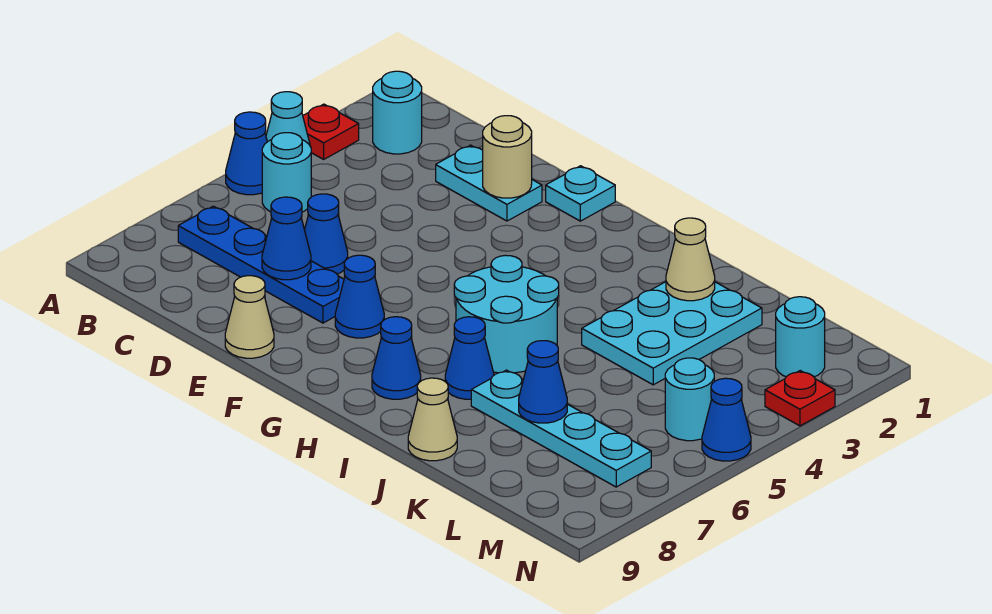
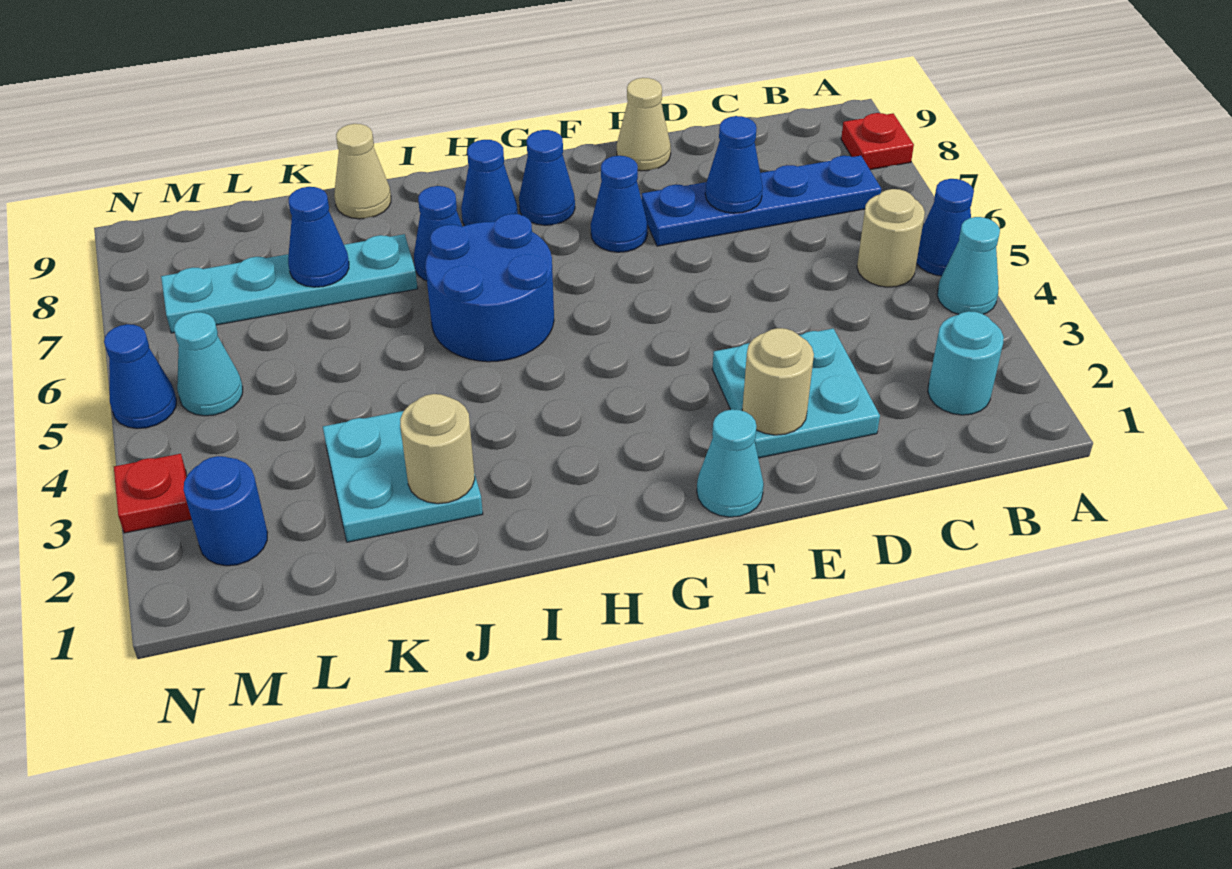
red 1x1 plate [303,104,359,159] -> red 1x1 plate moved to [841,113,914,170]
cyan 1x1 round brick [262,133,311,212] -> tan 1x1 round brick [857,189,925,287]
cyan 1x2 plate [436,145,542,221] -> cyan 2x2 plate [712,329,880,458]
blue 1x1 cone [305,194,348,274] -> blue 1x1 cone moved to [519,130,575,225]
cyan 1x1 plate [546,166,615,221] -> cyan 1x1 cone [697,409,764,517]
cyan 2x2 round brick [454,255,559,373] -> blue 2x2 round brick [425,214,554,362]
cyan 2x3 plate [582,282,762,385] -> cyan 2x2 plate [323,411,483,542]
tan 1x1 cone [666,218,715,301] -> tan 1x1 round brick [400,394,475,504]
cyan 1x1 round brick [776,297,825,377] -> blue 1x1 round brick [183,456,268,566]
cyan 1x1 round brick [665,358,714,441] -> cyan 1x1 cone [174,312,243,416]

